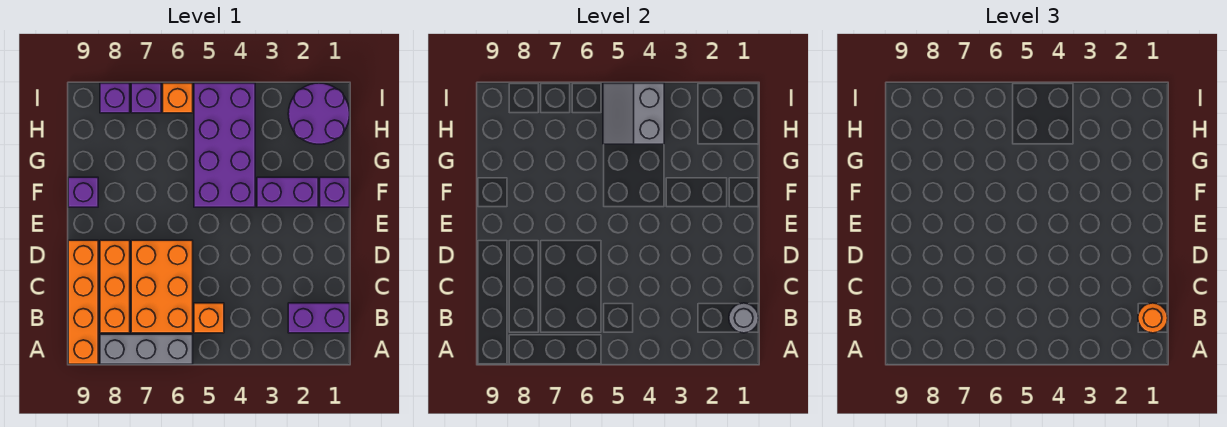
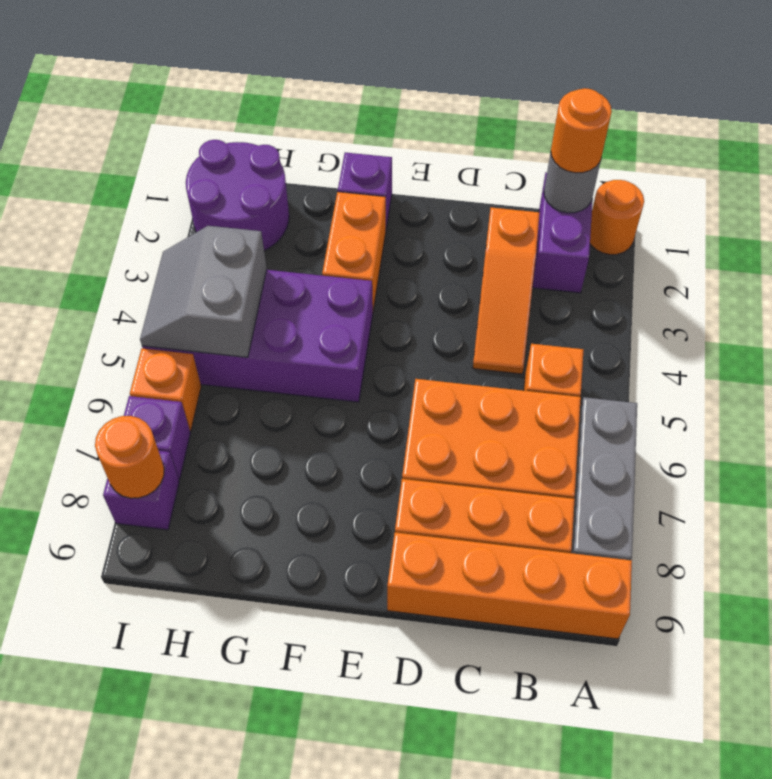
none -> orange 1x1 round brick [590,180,644,255]
none -> orange 1x3 slope [473,207,540,374]
purple 1x2 brick [257,177,318,207] -> orange 1x2 brick [322,192,386,310]
purple 1x1 brick [68,177,98,207] -> none
grey 2x2 slope [603,83,664,144] -> grey 2x2 slope turned to [140,226,267,357]
none -> orange 1x1 round brick [95,416,164,498]

